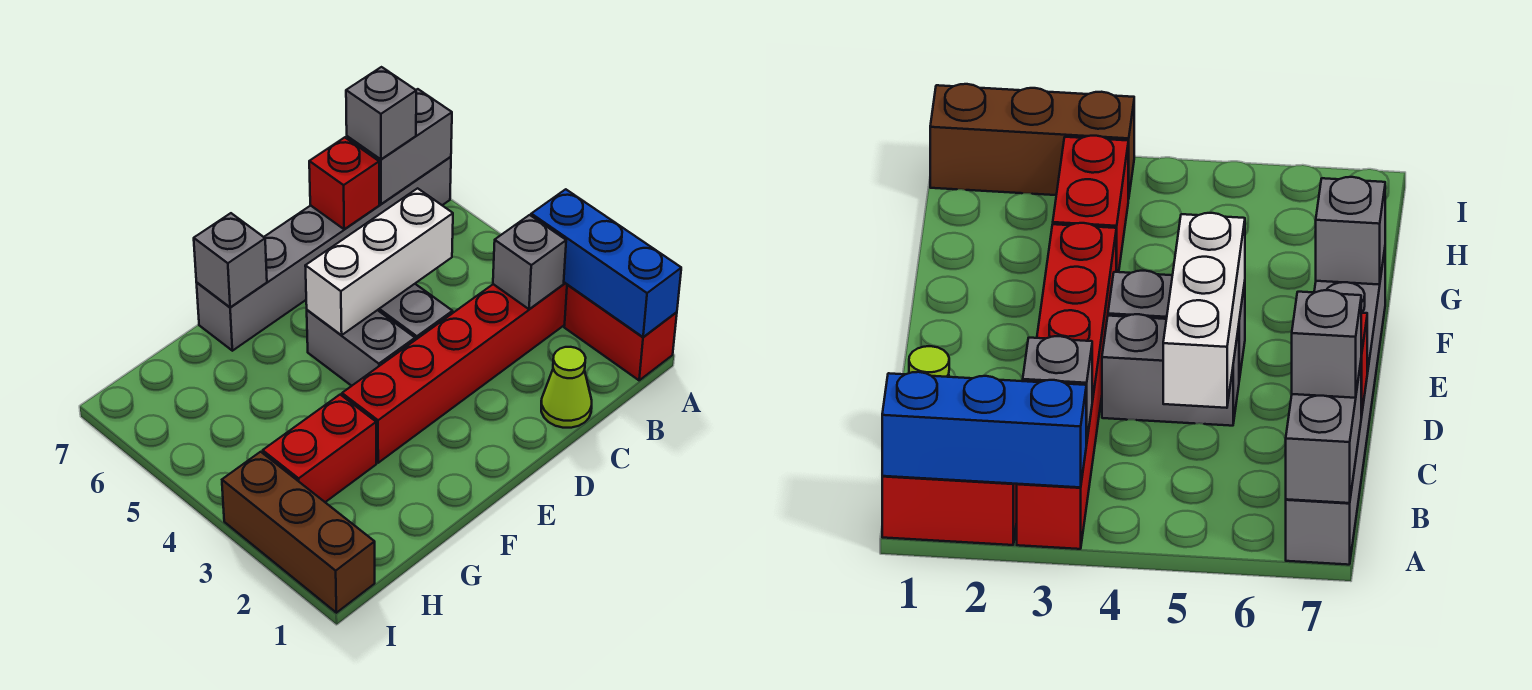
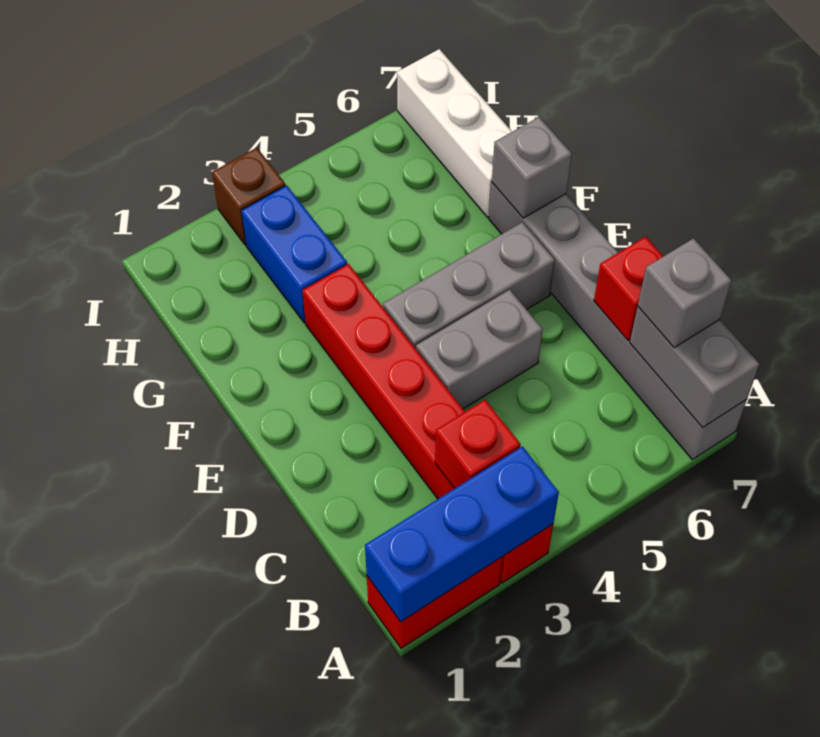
grey 1x1 brick [493,215,566,309] -> red 1x1 brick [435,400,521,489]
lime 1x1 cone [541,347,592,428] -> none
white 1x3 brick [305,188,453,335] -> white 1x3 brick moved to [397,49,512,217]
grey 1x2 brick [307,310,415,386] -> grey 1x3 brick [383,222,555,349]
red 1x2 brick [263,395,376,502] -> blue 1x2 brick [241,185,347,323]
brown 1x3 brick [222,452,375,613] -> brown 1x1 brick [212,148,286,245]

